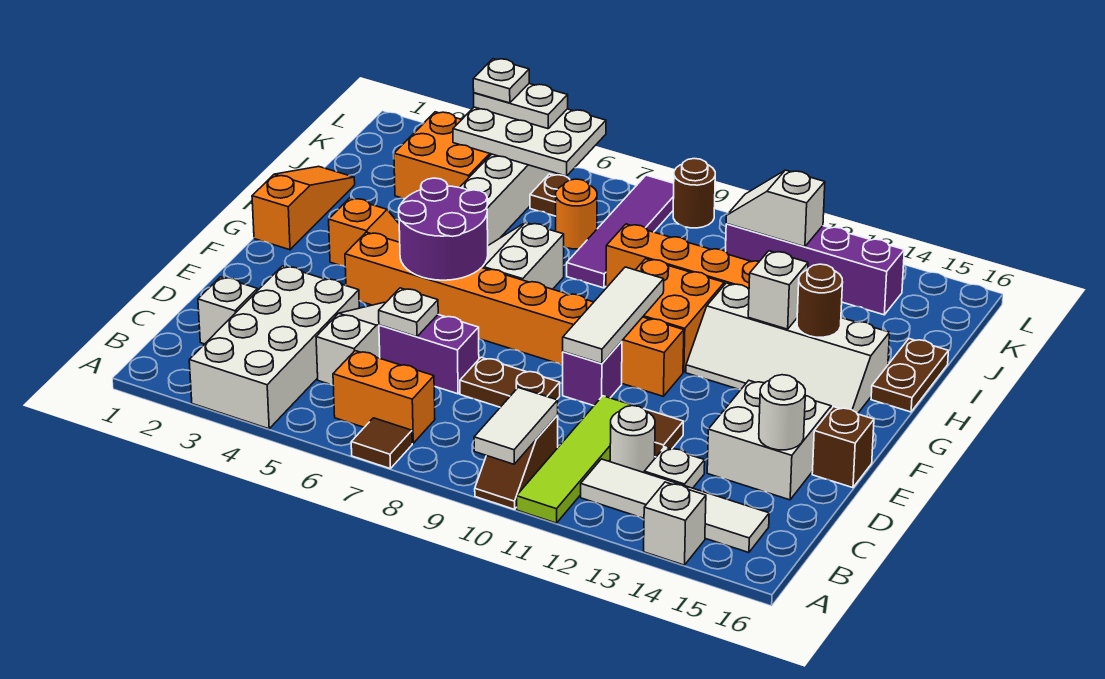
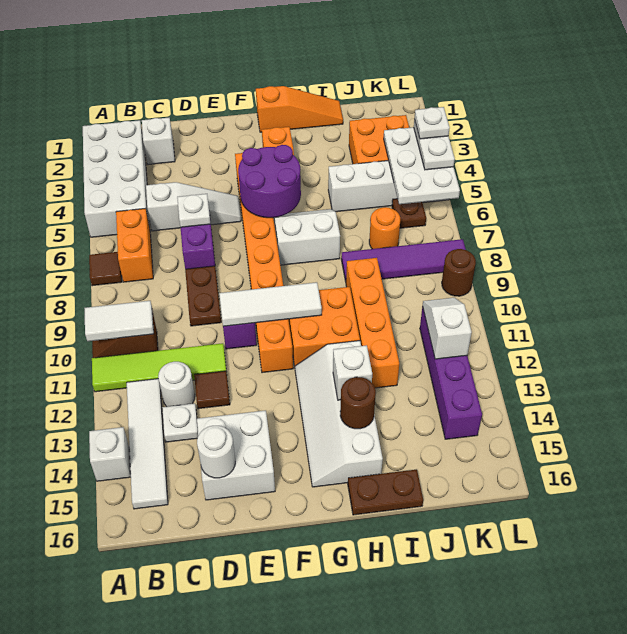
white 2x4 brick [189,266,359,429] -> white 2x4 brick turned to [83,120,150,237]
brown 1x1 brick [812,407,874,488] -> none

